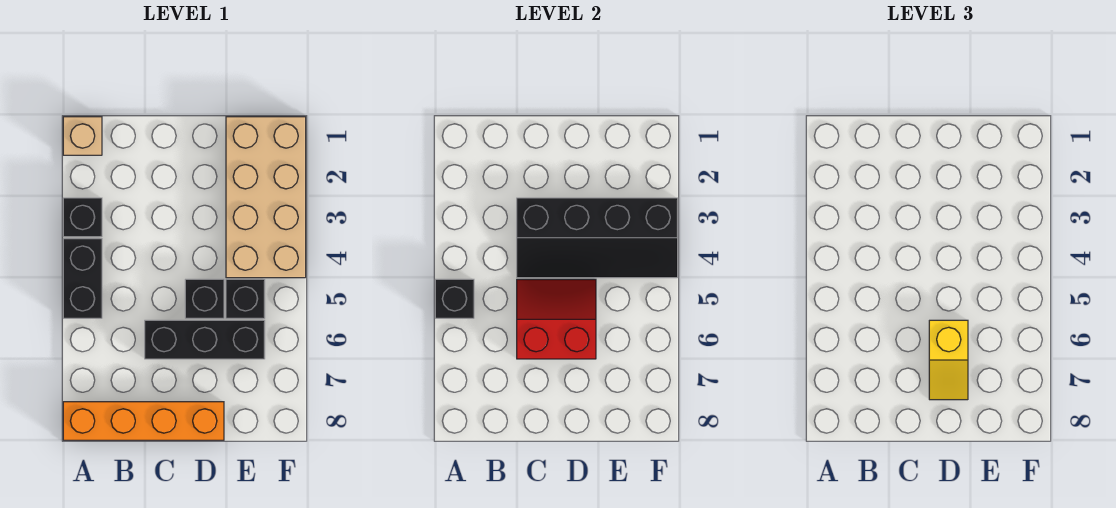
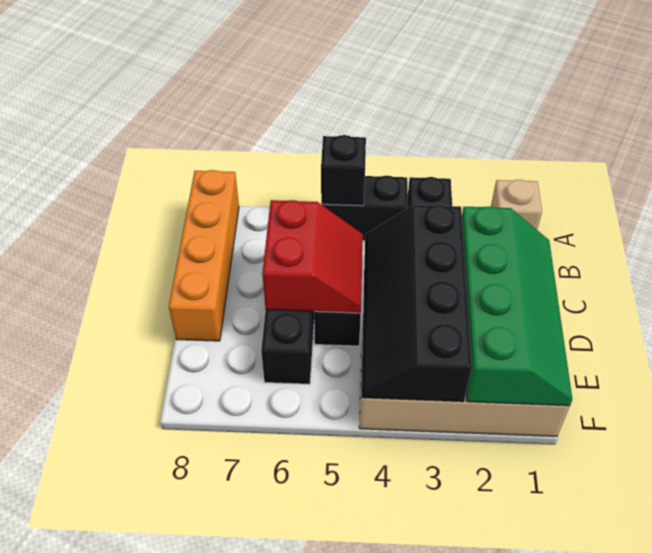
none -> green 2x4 slope [462,207,572,406]
yellow 1x2 slope [929,320,968,400] -> none
black 1x1 brick [226,279,265,318] -> none

